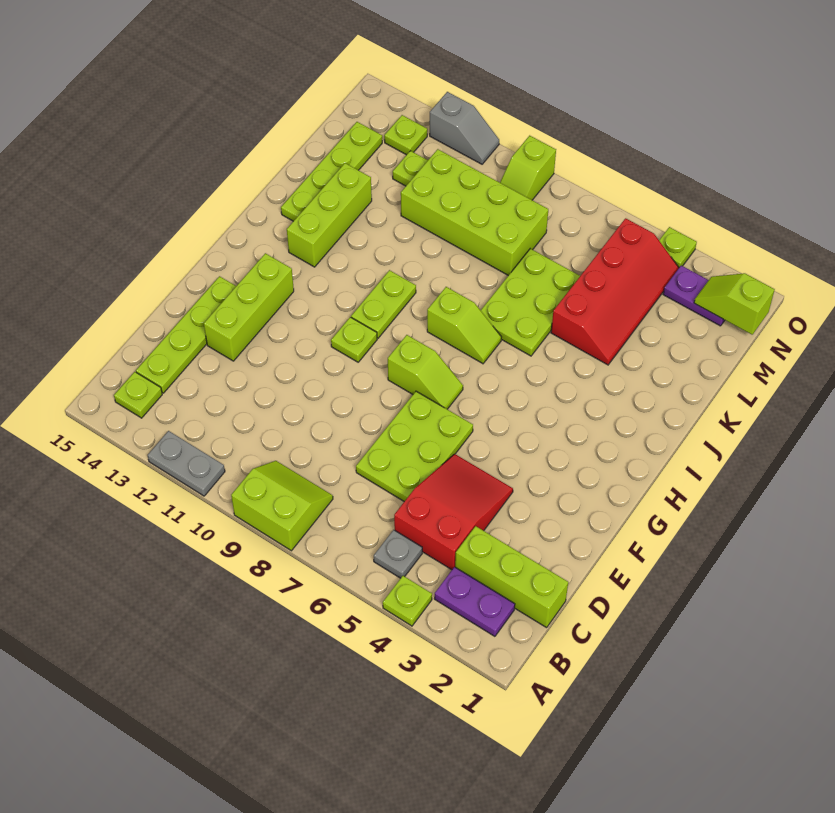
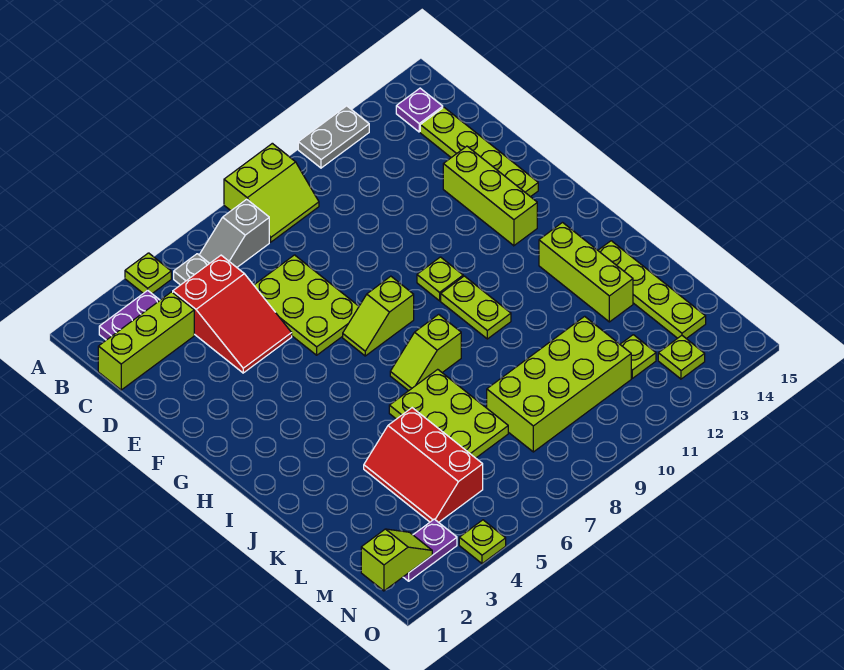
lime 1x1 plate [114,372,162,418] -> purple 1x1 plate [396,88,443,132]
red 2x4 slope [551,218,679,365] -> red 2x3 slope [364,408,483,522]
lime 1x2 slope [500,136,556,200] -> none
grey 1x2 slope [430,92,499,164] -> grey 1x2 slope moved to [200,199,269,267]

